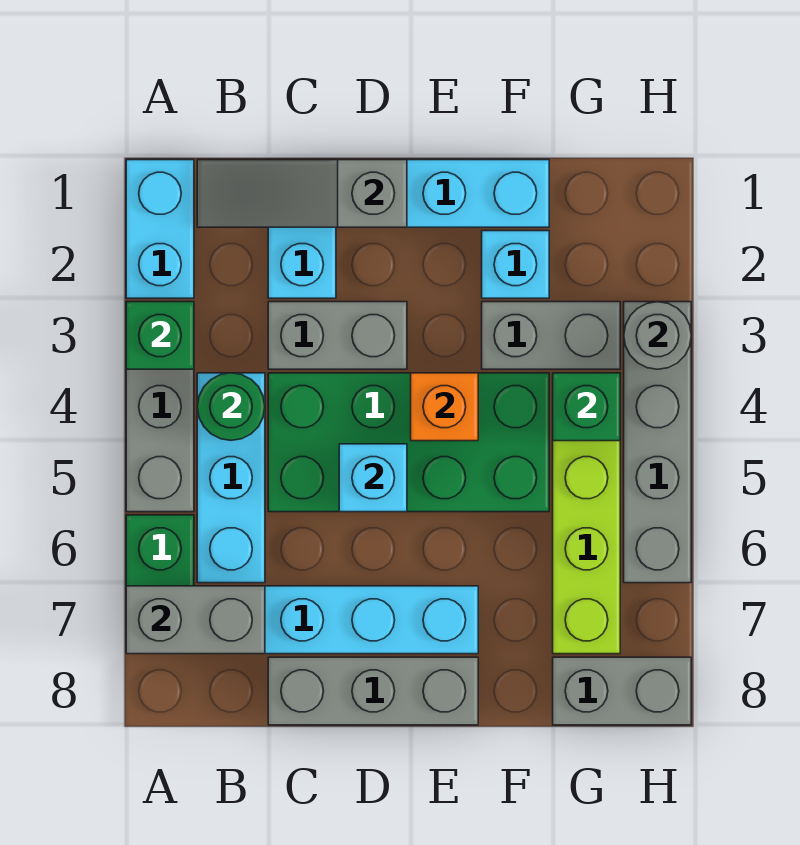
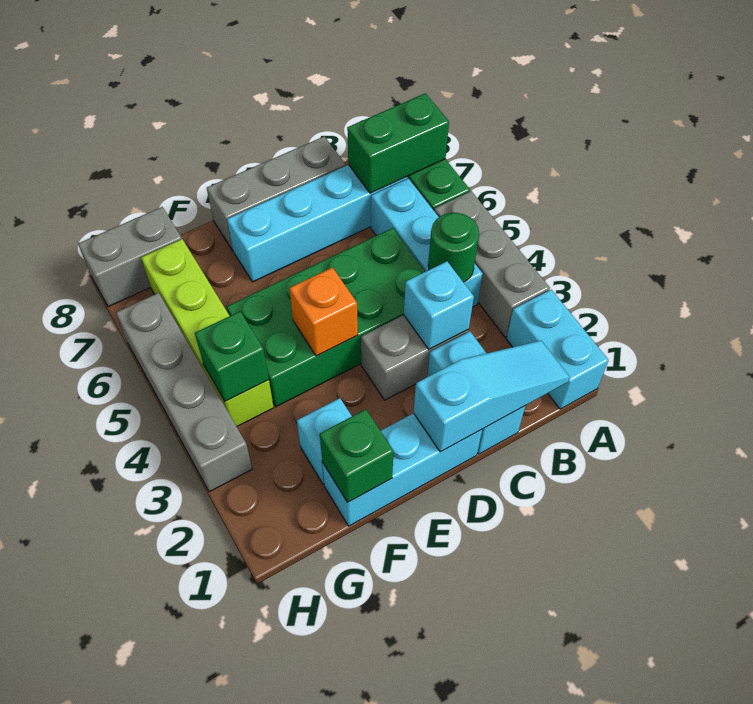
green 1x1 brick [126,302,194,369] -> green 1x1 brick moved to [320,409,394,502]
grey 1x2 brick [126,586,265,654] -> green 1x2 brick [347,93,449,193]
grey 1x3 slope [197,160,407,227] -> cyan 1x3 slope [414,341,570,452]
cyan 1x1 brick [339,444,407,512] -> cyan 1x1 brick moved to [404,261,474,349]
grey 1x2 brick [482,302,620,369] -> none
grey 1x1 round brick [624,302,691,369] -> none

